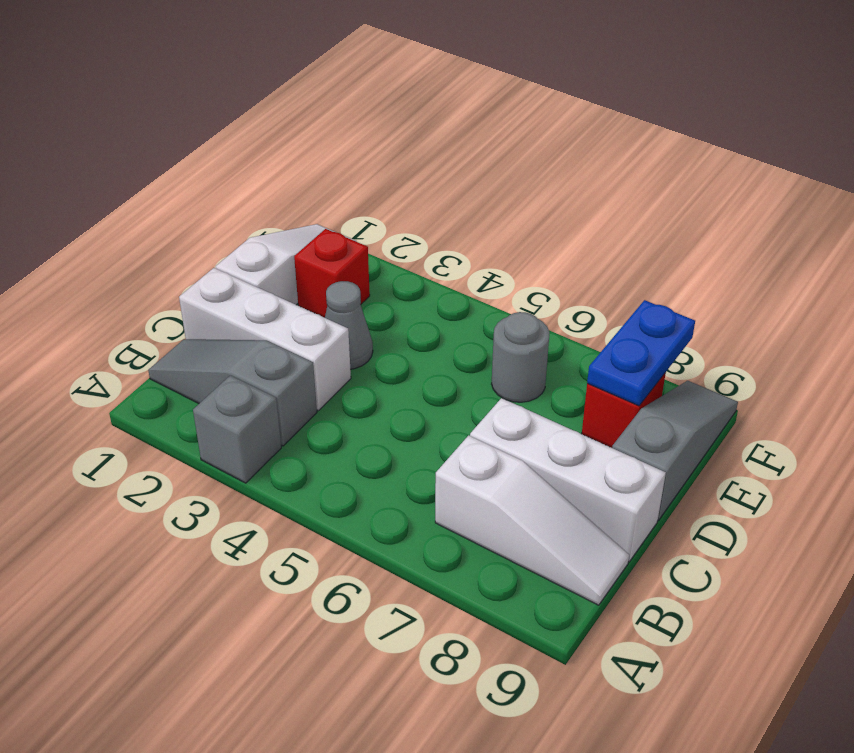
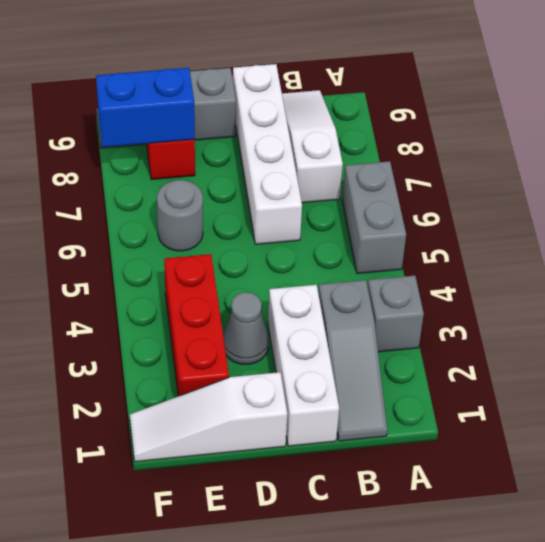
none -> grey 1x2 brick [342,161,406,274]
white 1x3 brick [470,398,666,562] -> white 1x4 brick [233,64,302,244]
red 1x1 brick [294,229,370,318] -> red 1x3 brick [164,254,229,396]
blue 1x2 plate [587,300,695,406] -> blue 1x2 brick [96,68,195,147]

